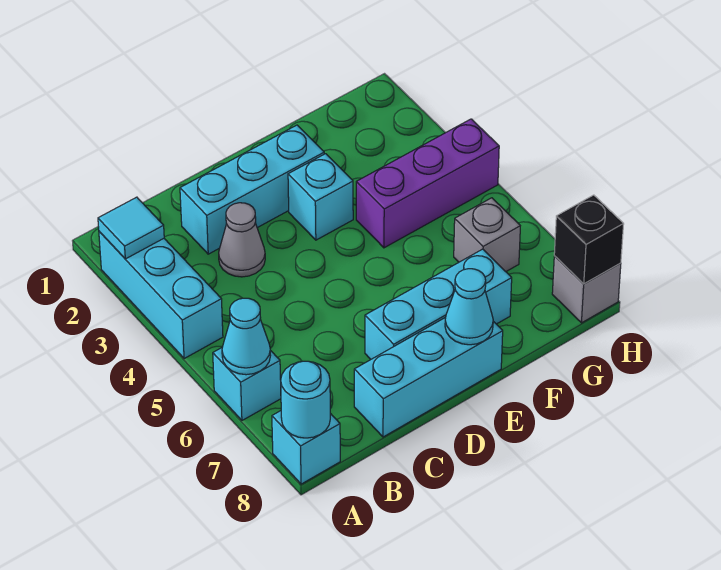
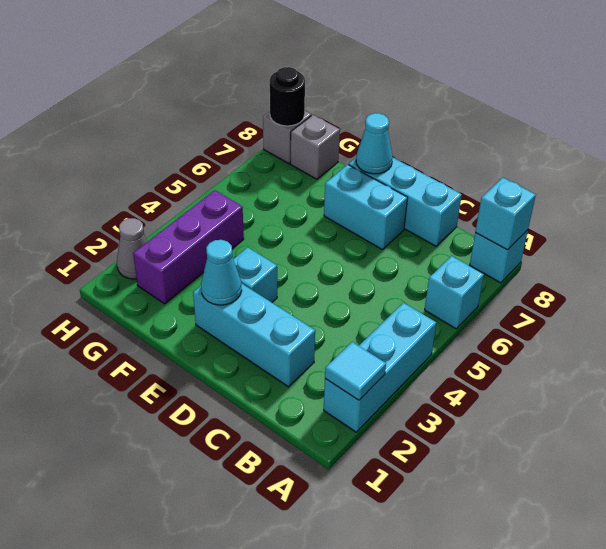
cyan 1x1 cone [222,298,271,375] -> cyan 1x1 cone moved to [201,240,242,305]
cyan 1x1 round brick [281,361,330,438] -> cyan 1x1 brick [475,178,536,250]
grey 1x1 cone [219,203,265,277] -> grey 1x1 cone moved to [117,218,147,279]
cyan 1x3 brick [365,249,512,359] -> cyan 1x2 brick [324,165,407,249]
purple 1x3 brick [356,119,499,248] -> purple 1x3 brick turned to [133,190,244,304]
grey 1x1 brick [454,198,520,272] -> grey 1x1 brick moved to [290,115,340,179]
black 1x1 brick [554,195,624,284] -> black 1x1 round brick [270,67,305,126]

